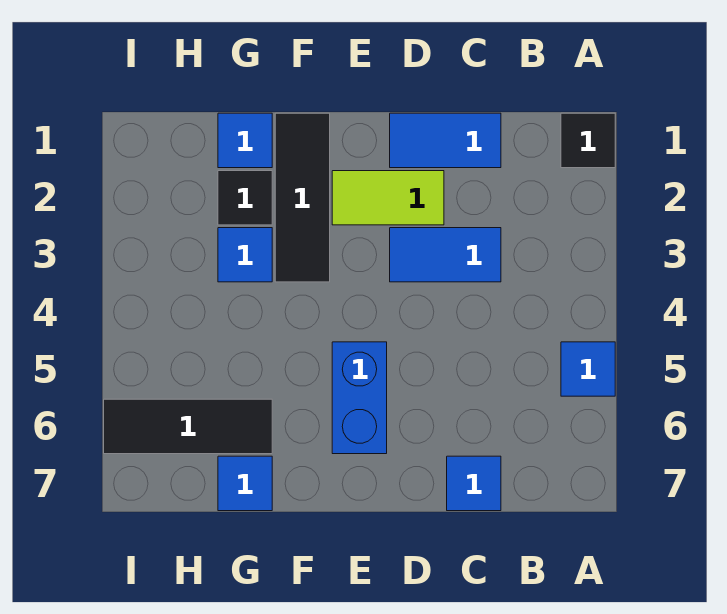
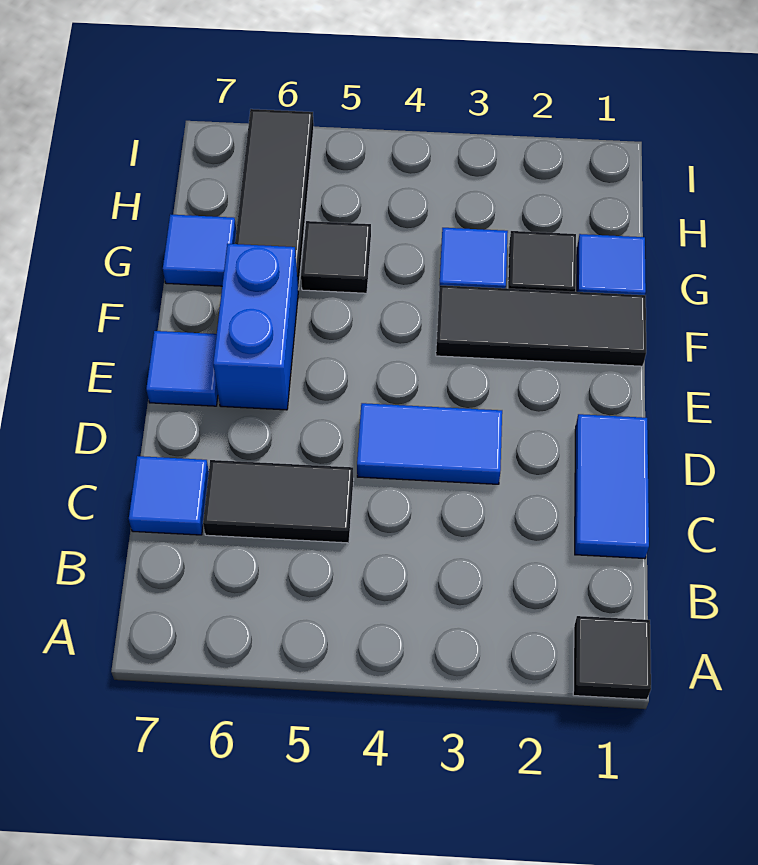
blue 1x1 tile [561,342,615,396] -> blue 1x1 tile moved to [146,331,218,406]
blue 1x2 tile [390,228,501,282] -> blue 1x2 tile turned to [357,403,502,484]
none -> black 1x2 tile [203,460,354,543]
lime 1x2 tile [332,171,444,225] -> none
blue 1x2 brick [332,342,387,454] -> blue 1x2 brick turned to [213,244,298,410]
none -> black 1x1 tile [301,221,371,293]

